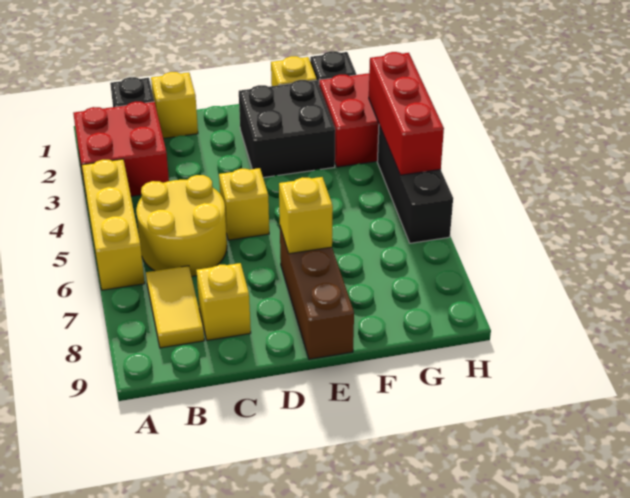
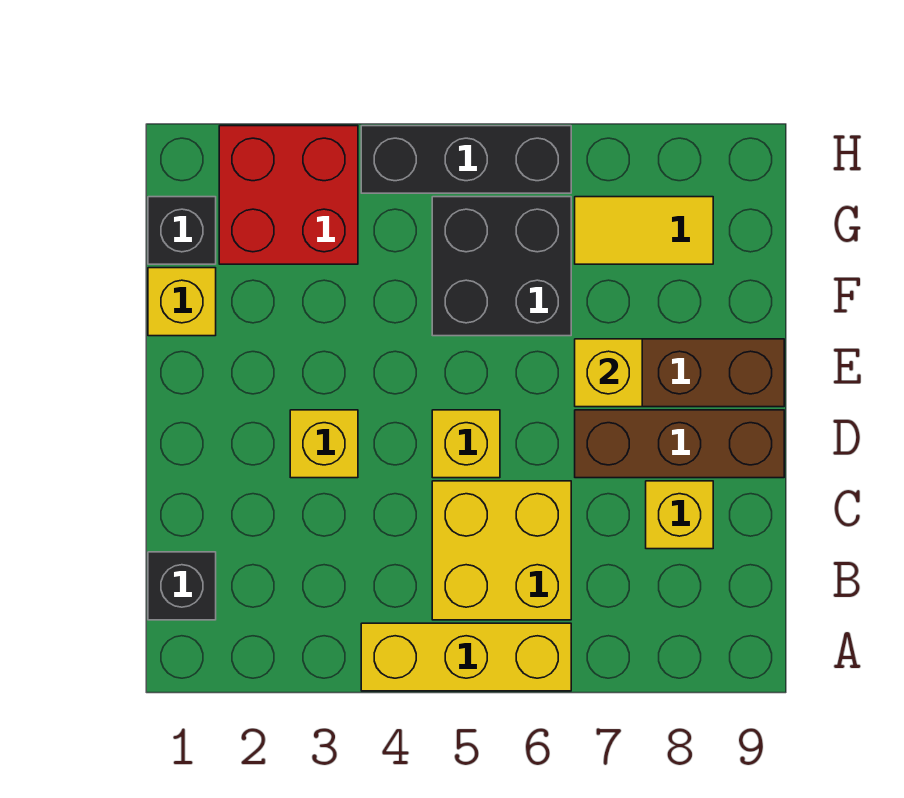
red 2x2 brick [73,102,169,196] -> none
yellow 2x2 round brick [136,175,227,277] -> yellow 2x2 brick [432,481,571,620]
yellow 1x2 tile [146,266,204,348] -> yellow 1x2 tile moved to [575,197,713,264]
yellow 1x1 brick [151,72,198,139] -> yellow 1x1 brick moved to [290,410,358,478]
none -> brown 1x3 brick [575,410,784,478]
black 2x2 brick [239,80,335,178] -> black 2x2 brick moved to [432,197,571,336]
red 1x3 brick [369,52,444,175] -> none

